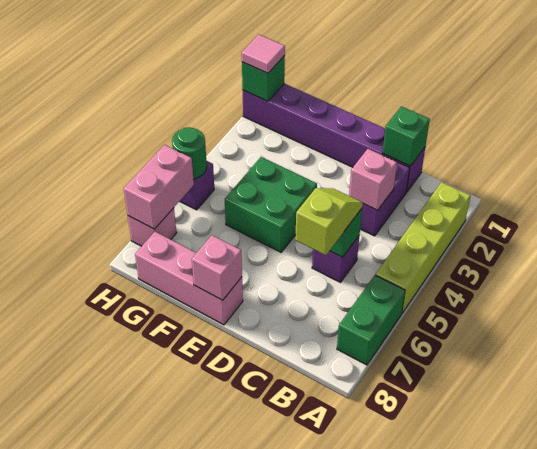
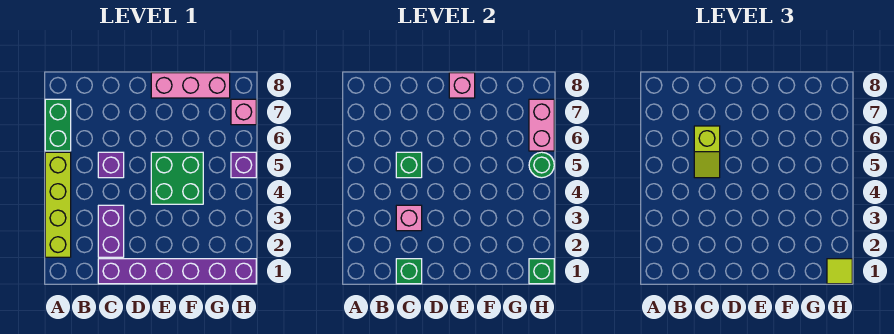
pink 1x1 tile [242,34,285,73] -> lime 1x1 tile [827,259,852,284]

